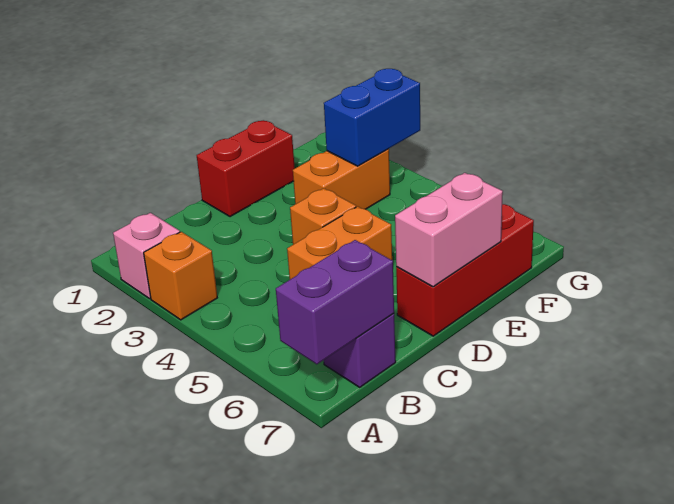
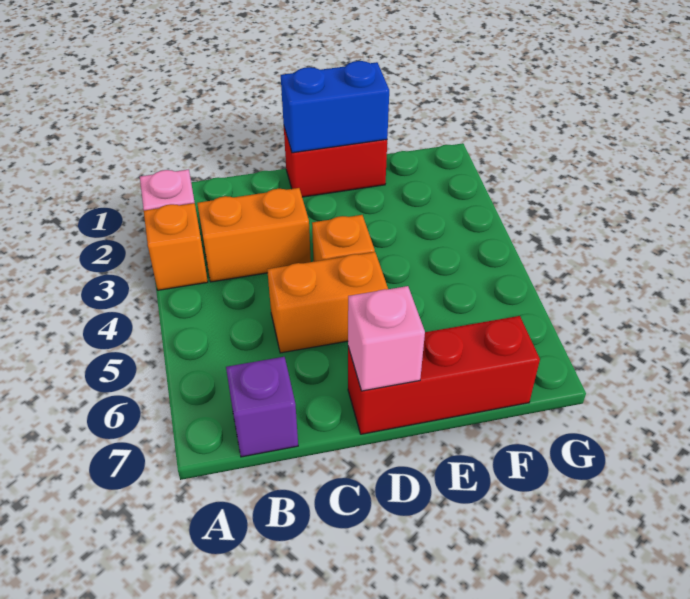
purple 1x2 brick [276,240,394,364] -> none
pink 1x2 brick [395,173,503,287] -> pink 1x1 brick [348,286,425,391]
orange 1x2 brick [293,149,390,209] -> orange 1x2 brick moved to [197,188,311,282]
blue 1x2 brick [324,69,420,166] -> blue 1x2 brick moved to [281,61,389,153]

